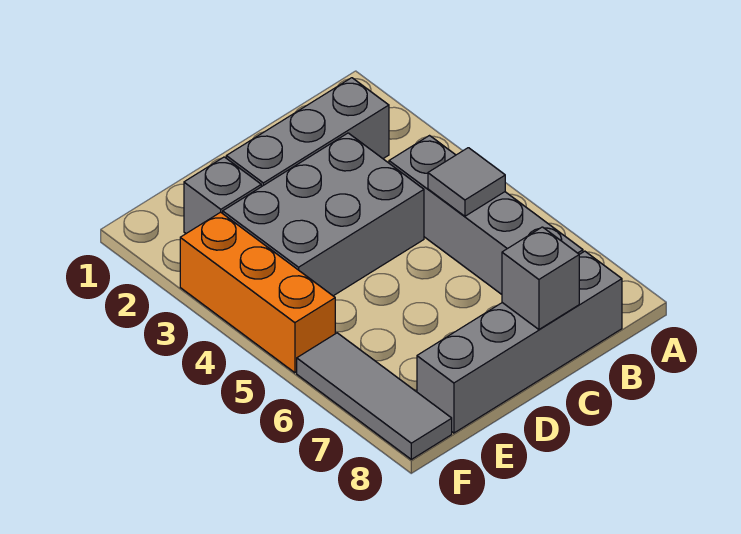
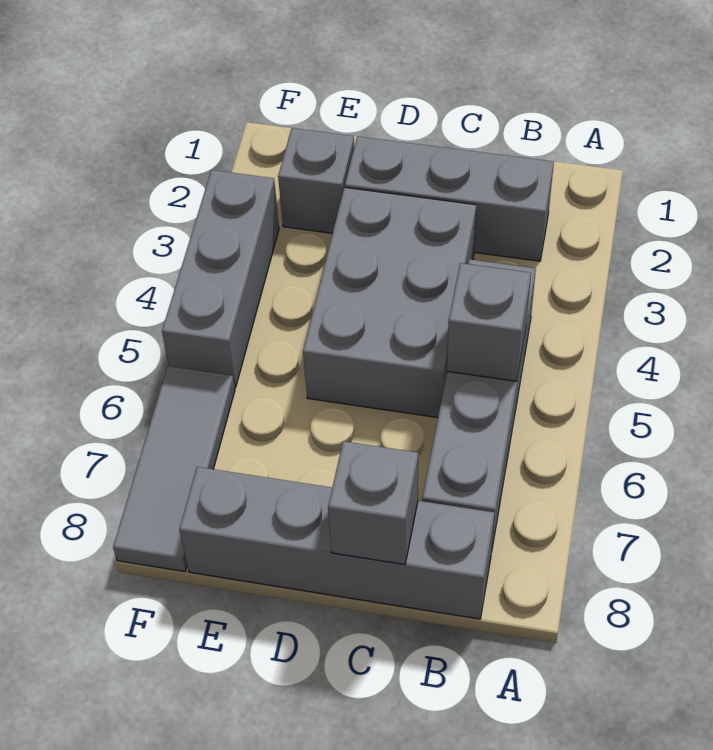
grey 1x1 tile [428,148,505,216] -> grey 1x1 brick [447,263,531,381]
grey 2x3 brick [223,133,424,296] -> grey 2x3 brick turned to [303,187,476,418]
orange 1x3 brick [180,212,335,373] -> grey 1x3 brick [162,170,279,388]

